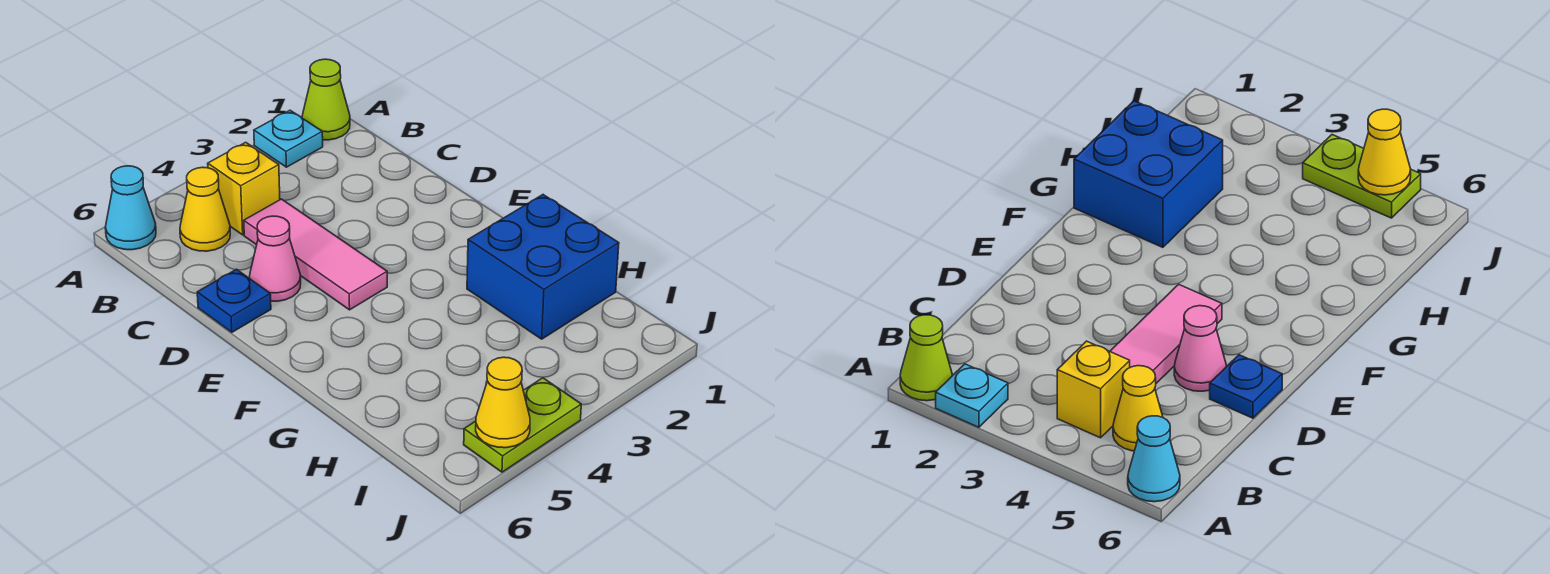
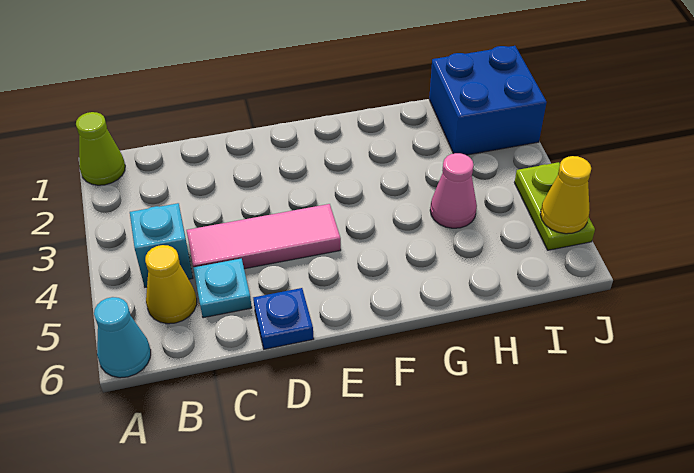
cyan 1x1 plate [254,110,323,167] -> cyan 1x1 plate moved to [193,259,252,318]
yellow 1x1 brick [208,142,280,235] -> cyan 1x1 brick [130,203,193,287]
pink 1x1 cone [249,216,301,301] -> pink 1x1 cone moved to [430,153,477,228]
blue 2x2 brick [467,195,619,339] -> blue 2x2 brick moved to [429,46,547,155]

